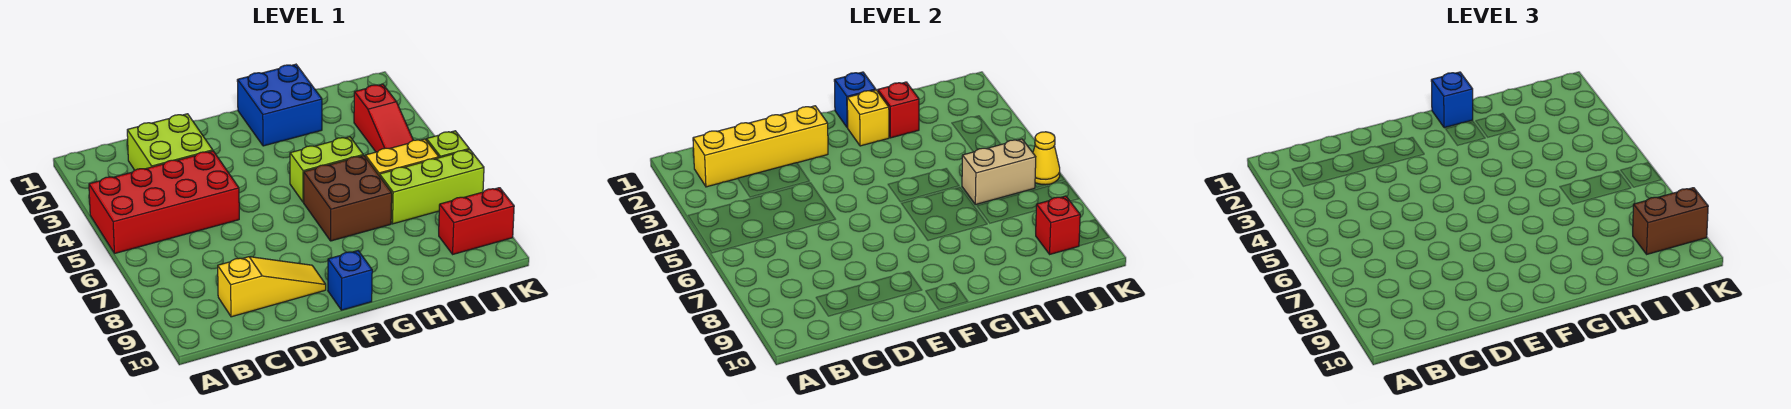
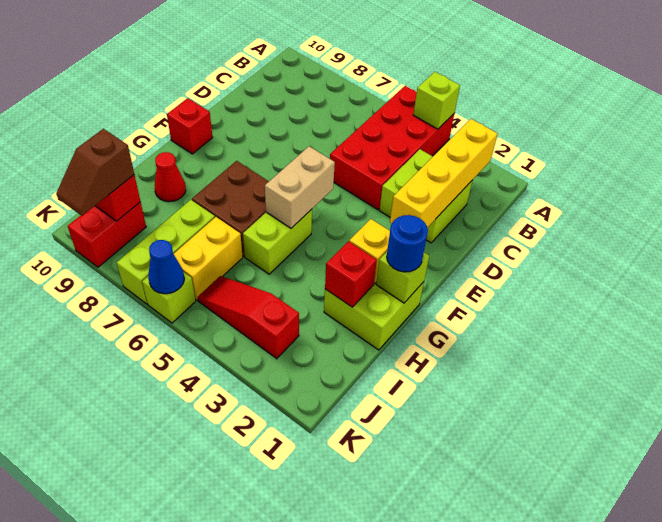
none -> lime 1x1 brick [413,72,460,129]
yellow 1x3 slope [218,257,326,317] -> none
blue 1x1 brick [328,251,372,310] -> red 1x1 brick [167,98,213,154]
blue 2x2 brick [237,64,322,146] -> lime 2x2 brick [324,282,424,350]
blue 1x1 brick [834,72,876,128] -> lime 1x1 brick [376,252,429,303]
blue 1x1 brick [1431,72,1473,128] -> blue 1x1 round brick [387,215,428,272]
none -> red 1x1 cone [155,152,186,202]
tan 1x2 brick [962,139,1036,205] -> tan 1x2 brick moved to [265,146,335,228]
brown 1x2 brick [1633,188,1708,254] -> brown 1x2 slope [56,129,134,216]
yellow 1x1 cone [1033,132,1060,185] -> blue 1x1 cone [148,240,184,294]

